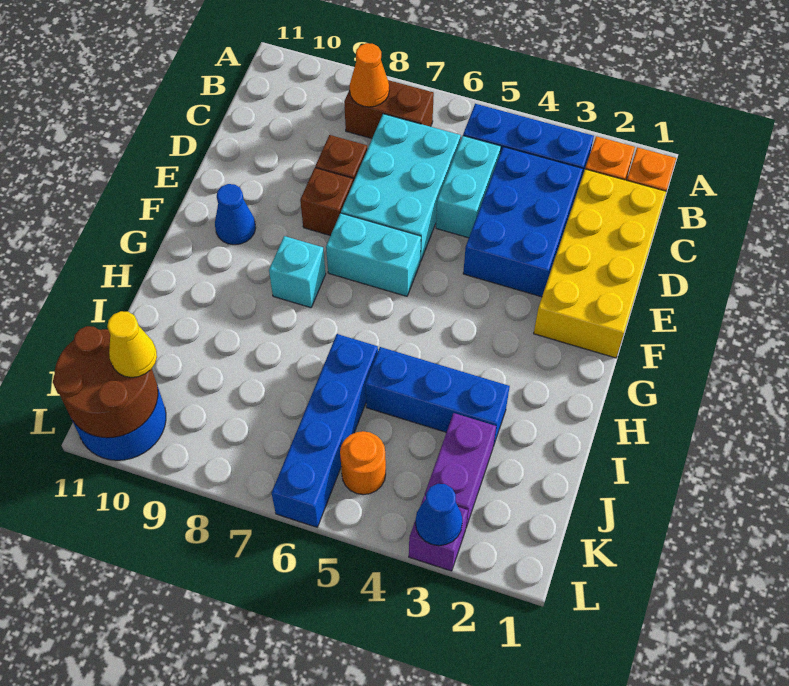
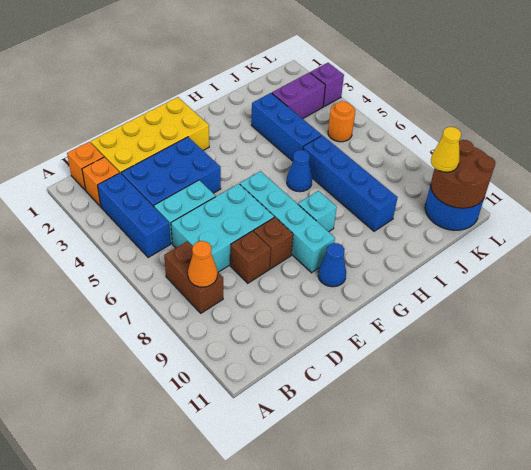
cyan 1x2 brick [326,213,421,296] -> cyan 1x4 brick [240,171,335,273]
blue 1x4 brick [272,334,378,527] -> blue 1x4 brick turned to [303,135,398,231]
blue 1x1 cone [415,484,463,546] -> blue 1x1 cone moved to [287,150,312,192]

